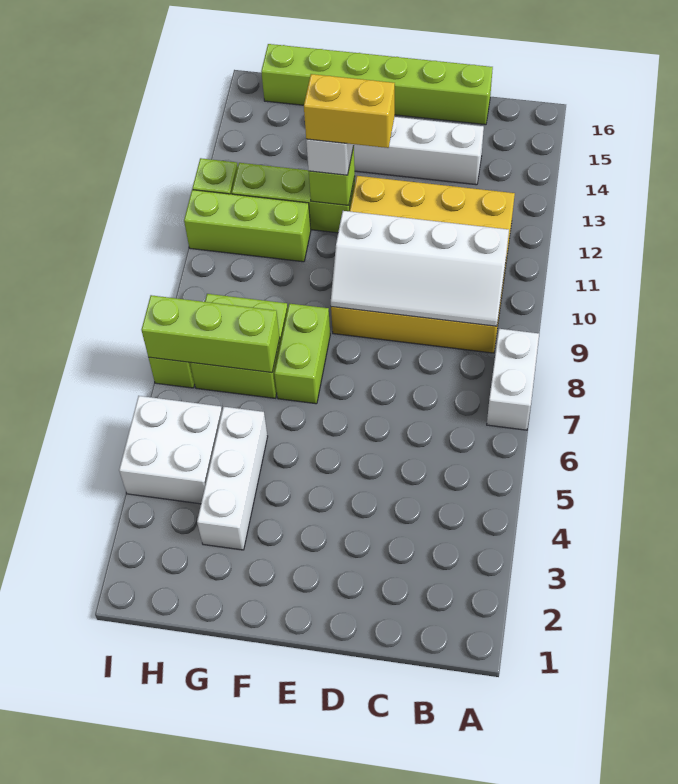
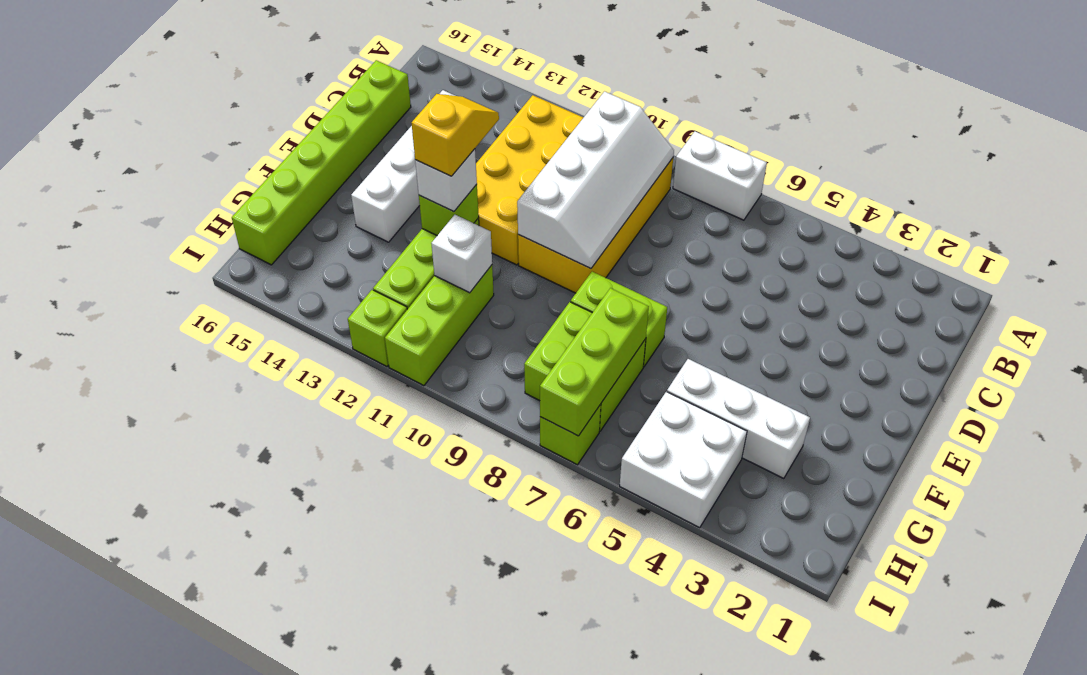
yellow 1x2 brick [304,74,395,148] -> yellow 1x2 slope [412,94,499,176]
none -> white 1x1 brick [431,215,492,293]

